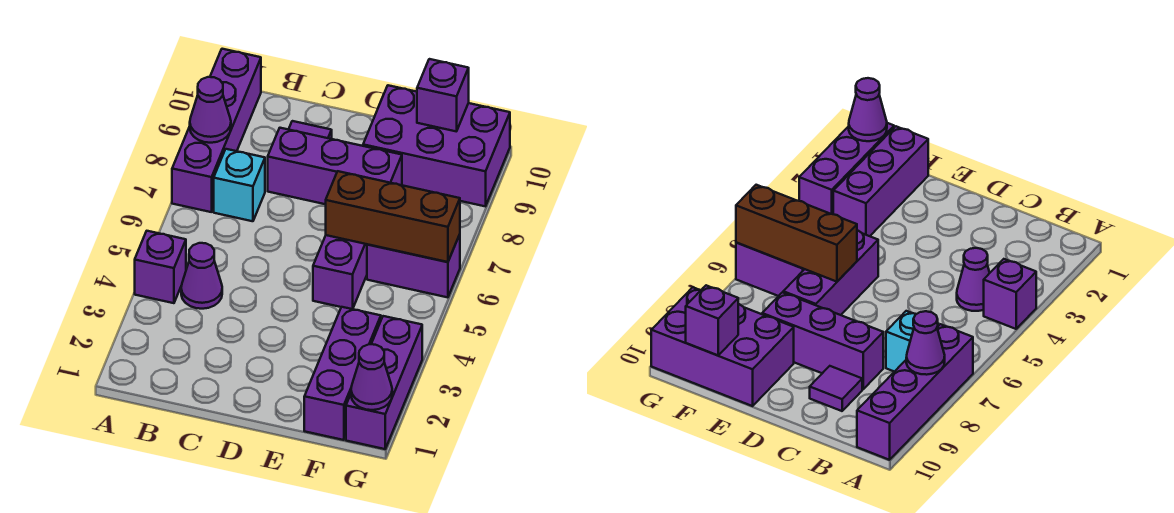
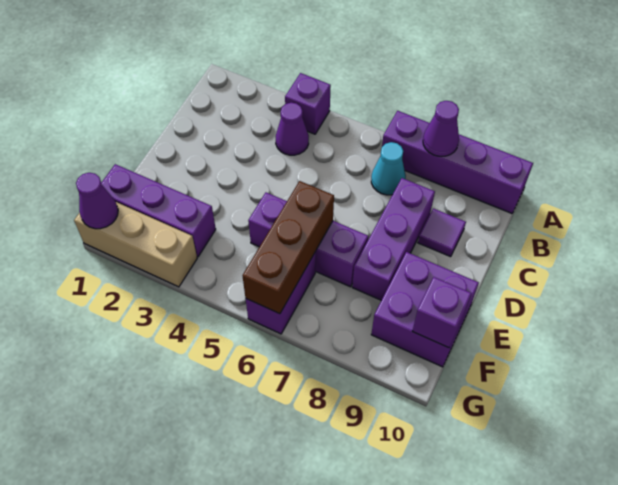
cyan 1x1 brick [214,149,265,221] -> cyan 1x1 cone [371,142,406,195]
purple 2x3 brick [363,85,510,206] -> purple 2x2 brick [371,252,479,367]
purple 1x3 brick [346,316,422,449] -> tan 1x3 brick [74,202,197,287]

